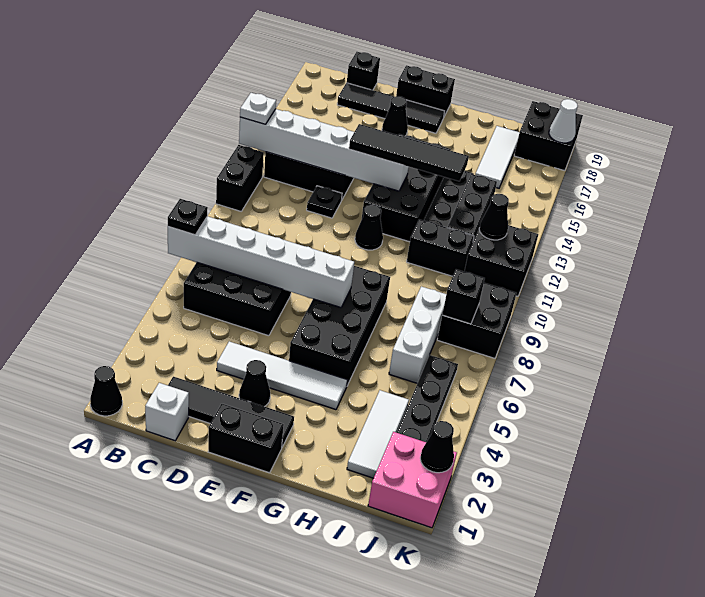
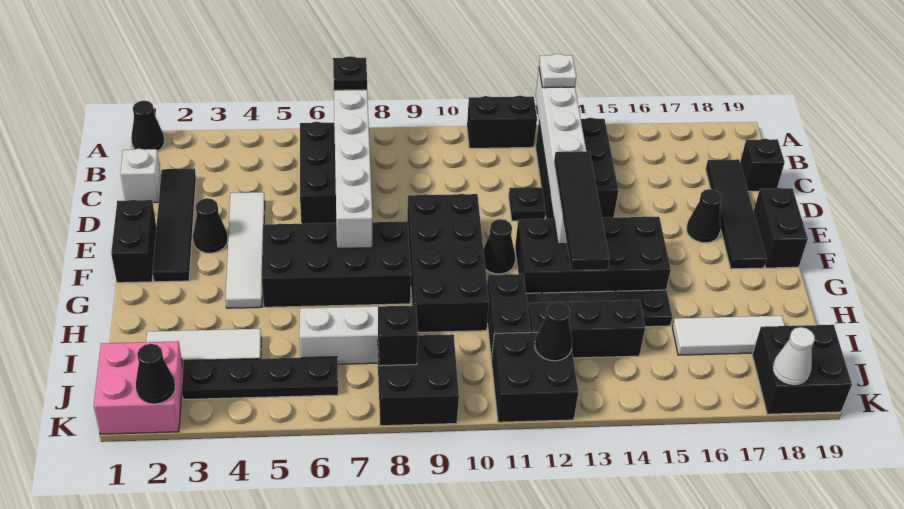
none -> black 2x4 brick [407,194,489,332]

